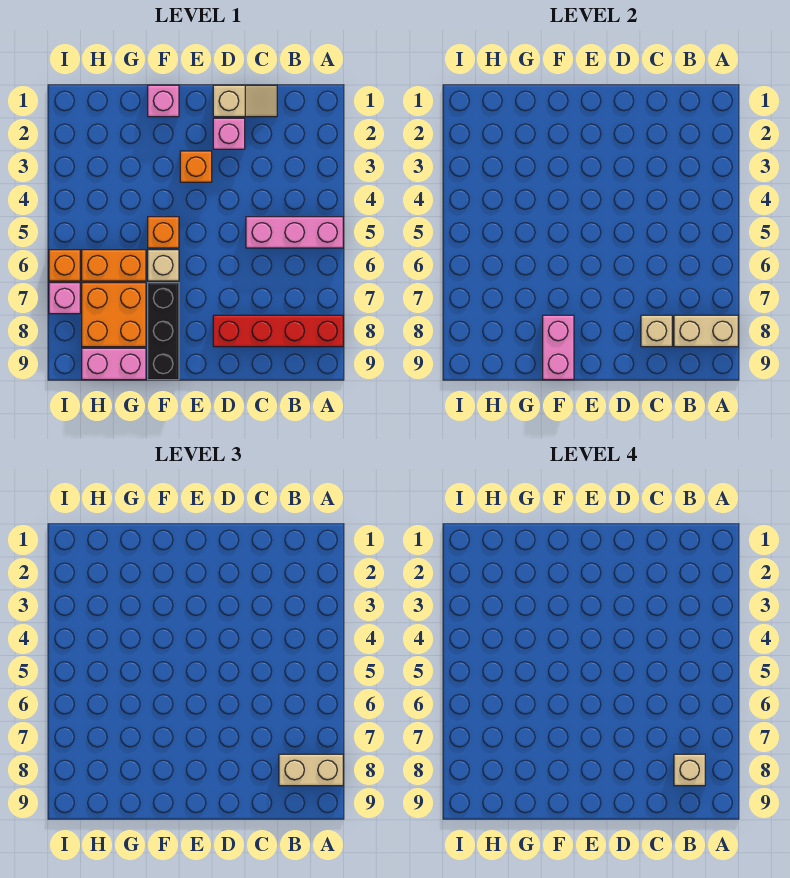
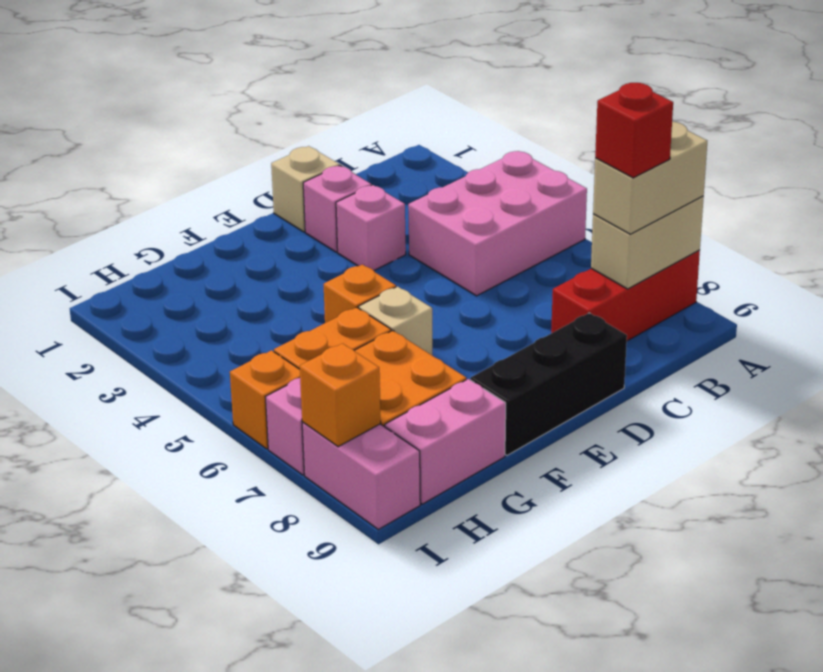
pink 1x3 brick [246,217,343,248] -> pink 2x3 brick [408,151,587,296]
red 1x4 brick [213,315,343,347] -> red 1x3 brick [551,250,700,341]
tan 1x1 brick [674,754,705,786] -> red 1x1 brick [595,83,673,178]
tan 1x1 brick [641,315,672,347] -> none
orange 1x1 brick [180,151,212,182] -> orange 1x1 brick moved to [300,343,381,447]
pink 1x1 brick [148,85,179,117] -> pink 1x1 brick moved to [336,185,406,270]
black 1x3 brick [148,283,179,380] -> black 1x3 brick turned to [470,313,627,455]
pink 1x2 brick [543,315,574,380] -> pink 1x2 brick moved to [302,422,420,529]

